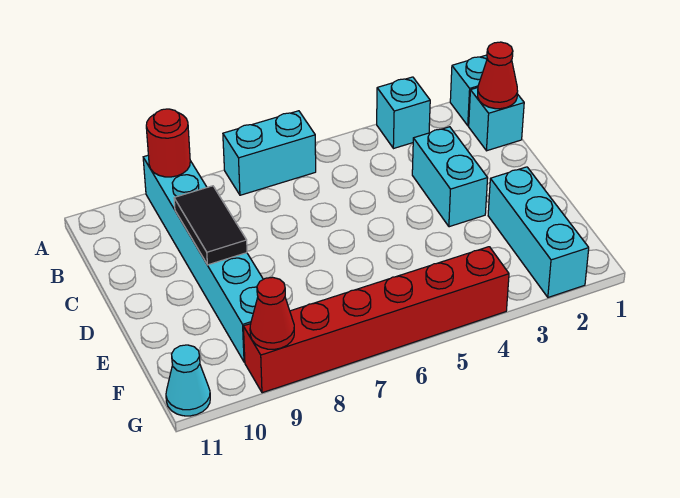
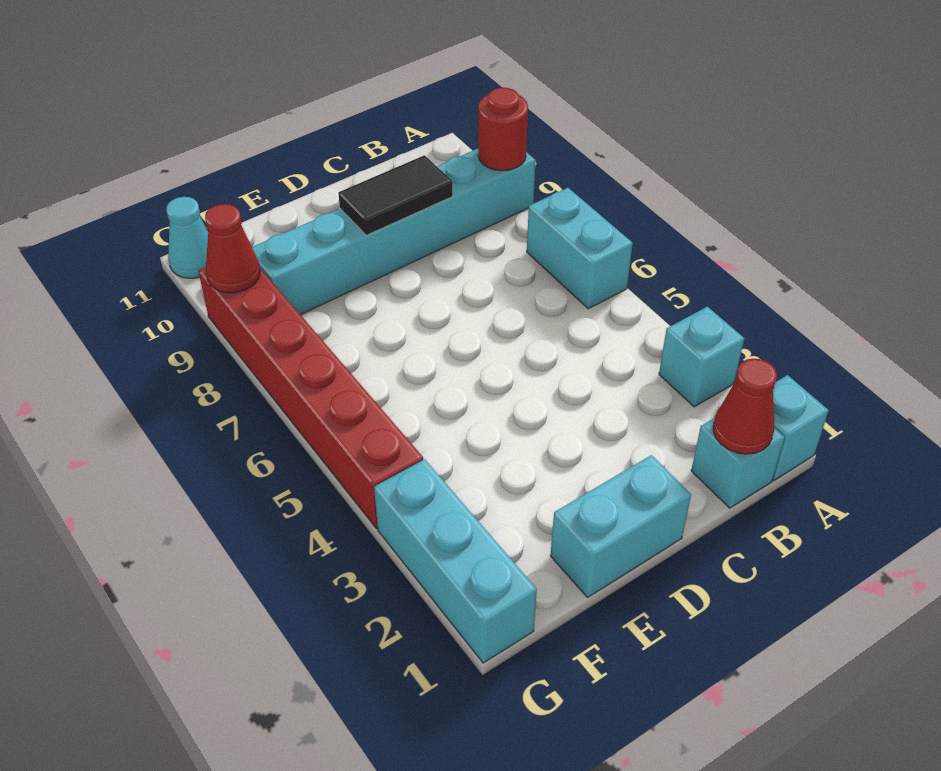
cyan 1x2 brick [412,127,488,227] -> cyan 1x2 brick moved to [550,455,691,597]
cyan 1x3 brick [488,167,589,297] -> cyan 1x3 brick turned to [374,459,537,663]

